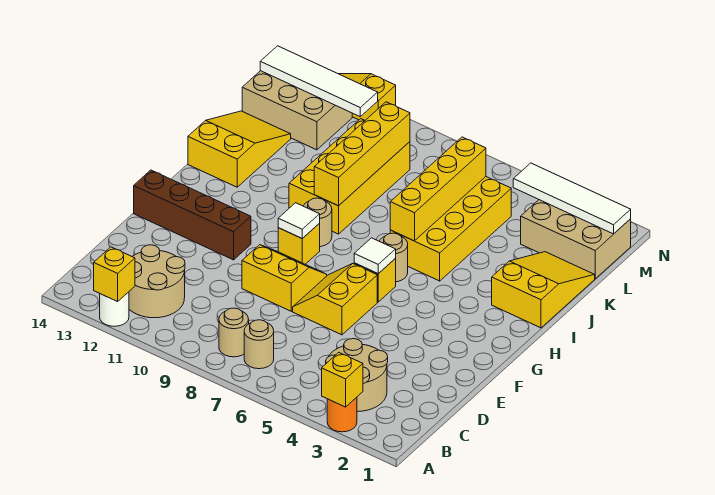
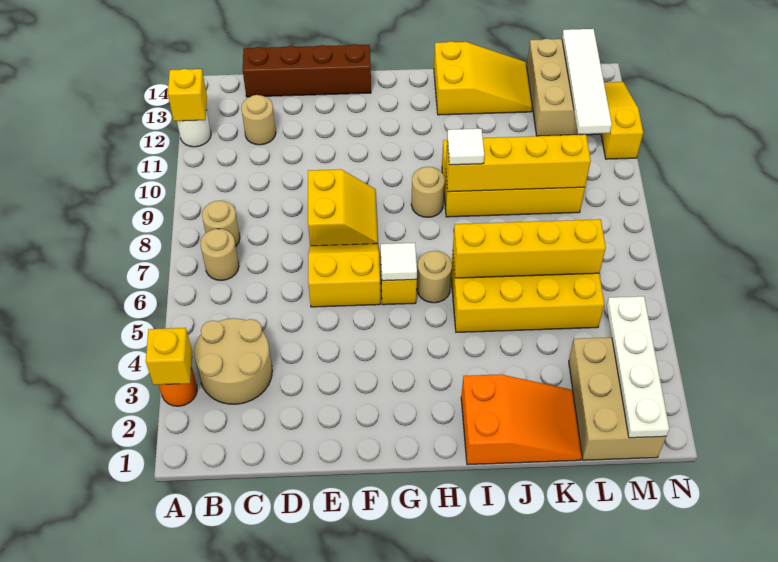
tan 2x2 round brick [129,245,185,318] -> tan 1x1 round brick [241,95,276,145]
brown 1x4 brick [134,170,251,260] -> brown 1x4 brick turned to [243,44,371,97]
yellow 1x1 brick [278,224,320,264] -> none
white 1x1 tile [278,203,320,238] -> white 1x1 tile moved to [447,129,484,165]
yellow 2x3 slope [492,252,595,328] -> orange 2x3 slope [461,374,582,465]
white 1x4 tile [513,163,631,234] -> white 1x4 plate [607,296,669,438]

